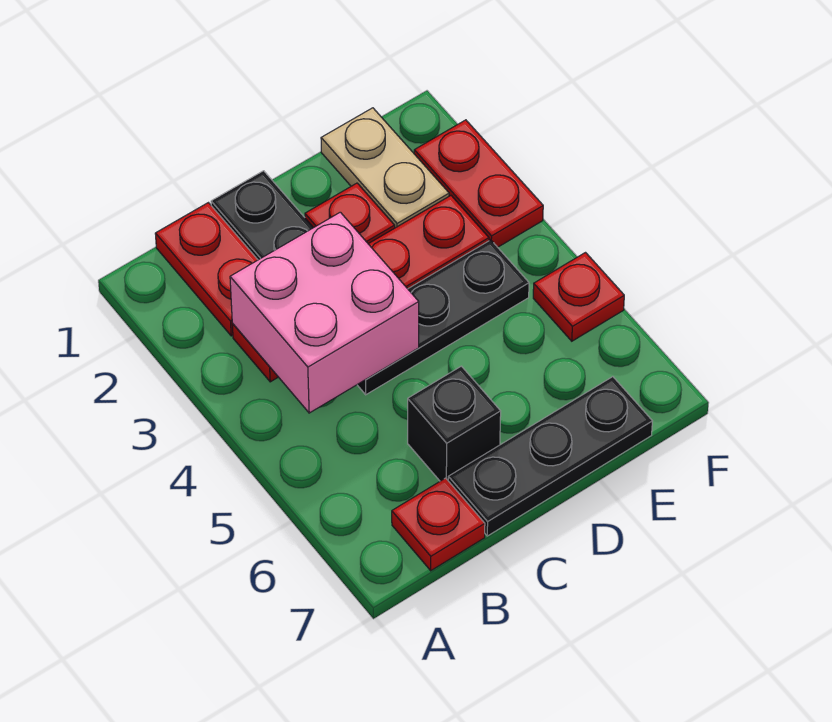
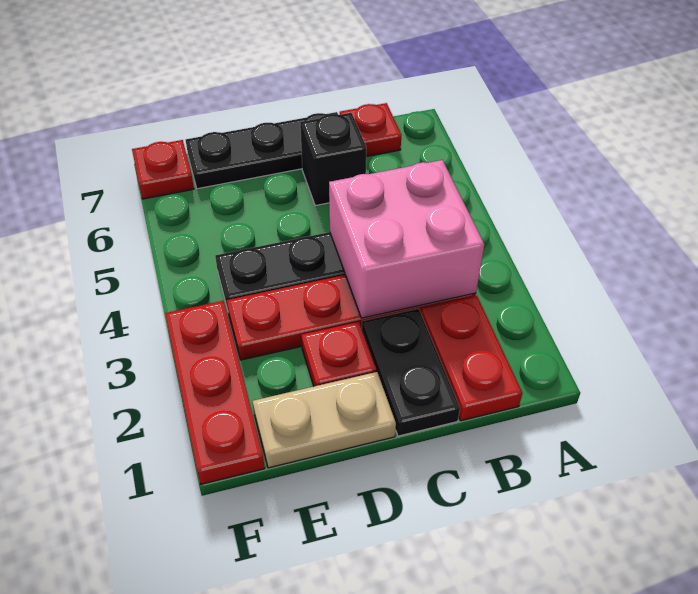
tan 1x2 plate [321,108,449,228] -> tan 1x2 plate turned to [253,372,396,468]
red 1x2 plate [414,120,543,247] -> red 1x3 plate [165,301,265,484]
red 1x1 plate [533,253,624,341] -> red 1x1 plate moved to [132,140,194,199]

